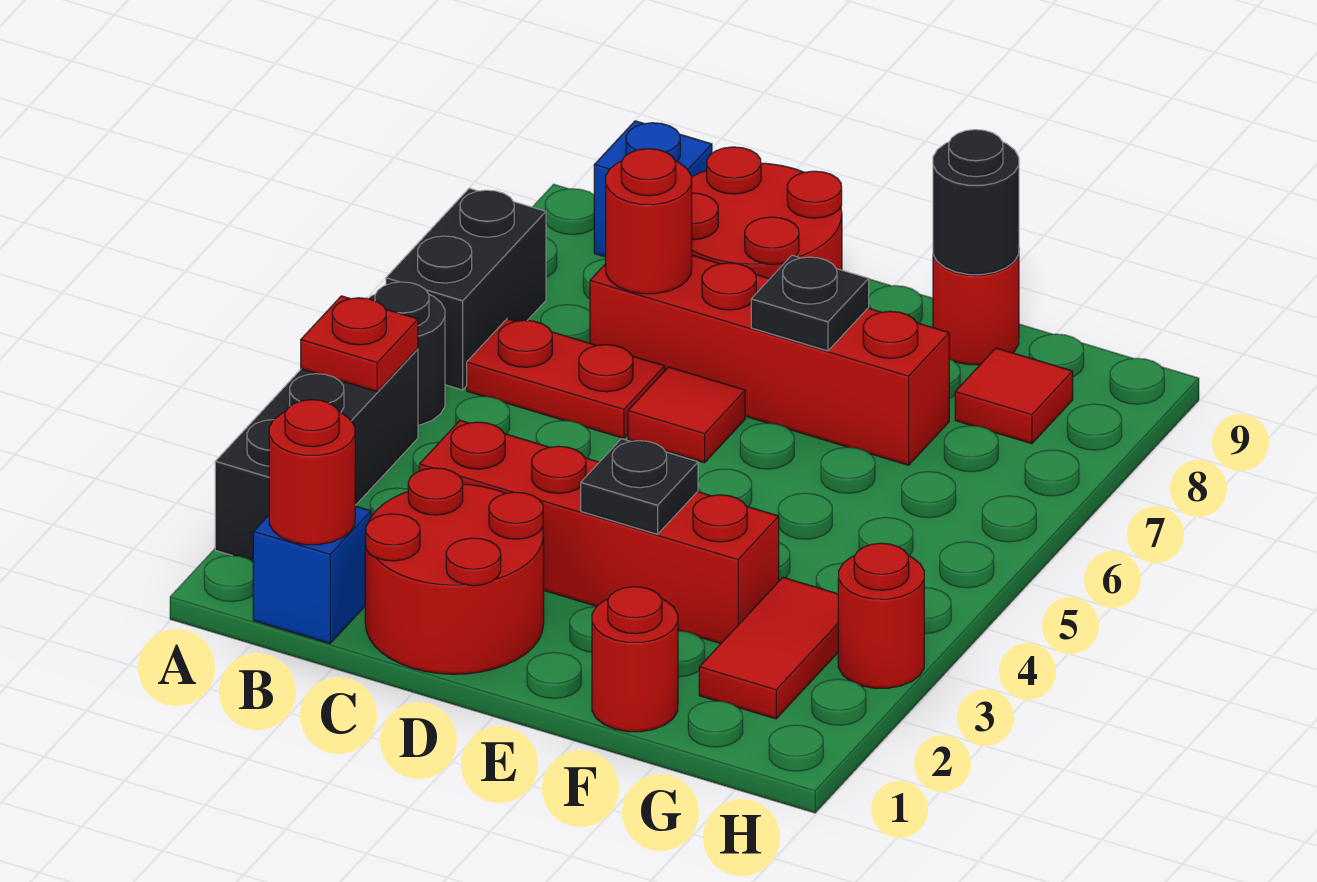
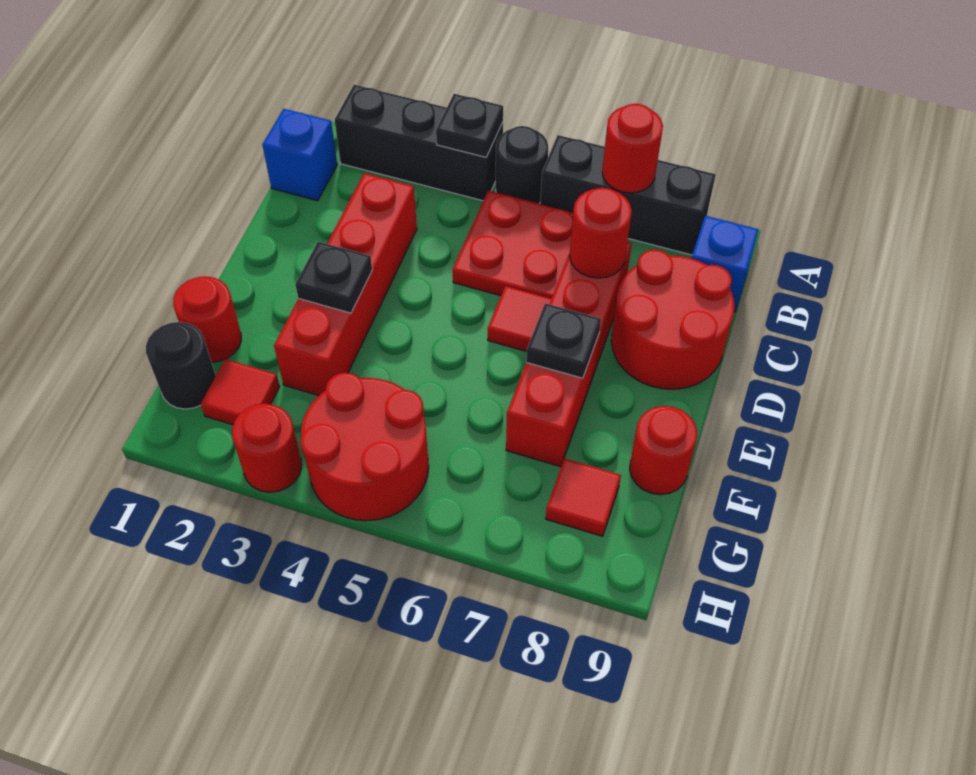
red 1x1 plate [301,296,418,391] -> black 1x1 plate [436,94,503,157]
black 1x2 brick [386,188,546,390] -> black 1x3 brick [540,135,716,255]
red 1x1 round brick [269,400,355,545] -> red 1x1 round brick moved to [602,104,663,193]
red 1x2 plate [467,319,665,438] -> red 2x2 plate [453,190,573,298]
red 2x2 round brick [365,468,544,674] -> red 2x2 round brick moved to [300,373,429,521]
black 1x1 round brick [933,130,1019,275] -> black 1x1 round brick moved to [146,322,216,409]
red 1x2 tile [699,577,838,719] -> red 1x1 tile [201,359,280,425]

